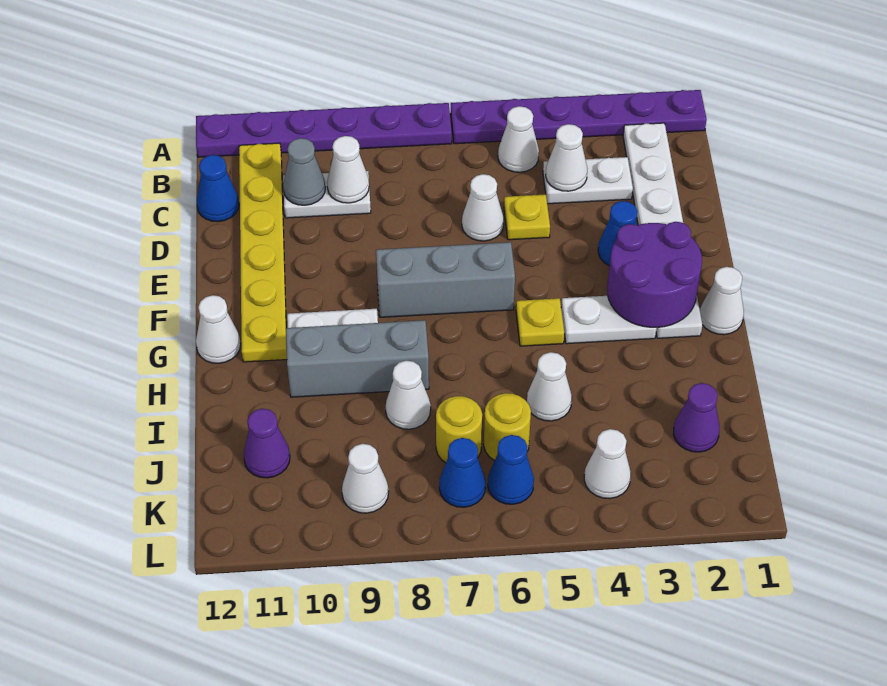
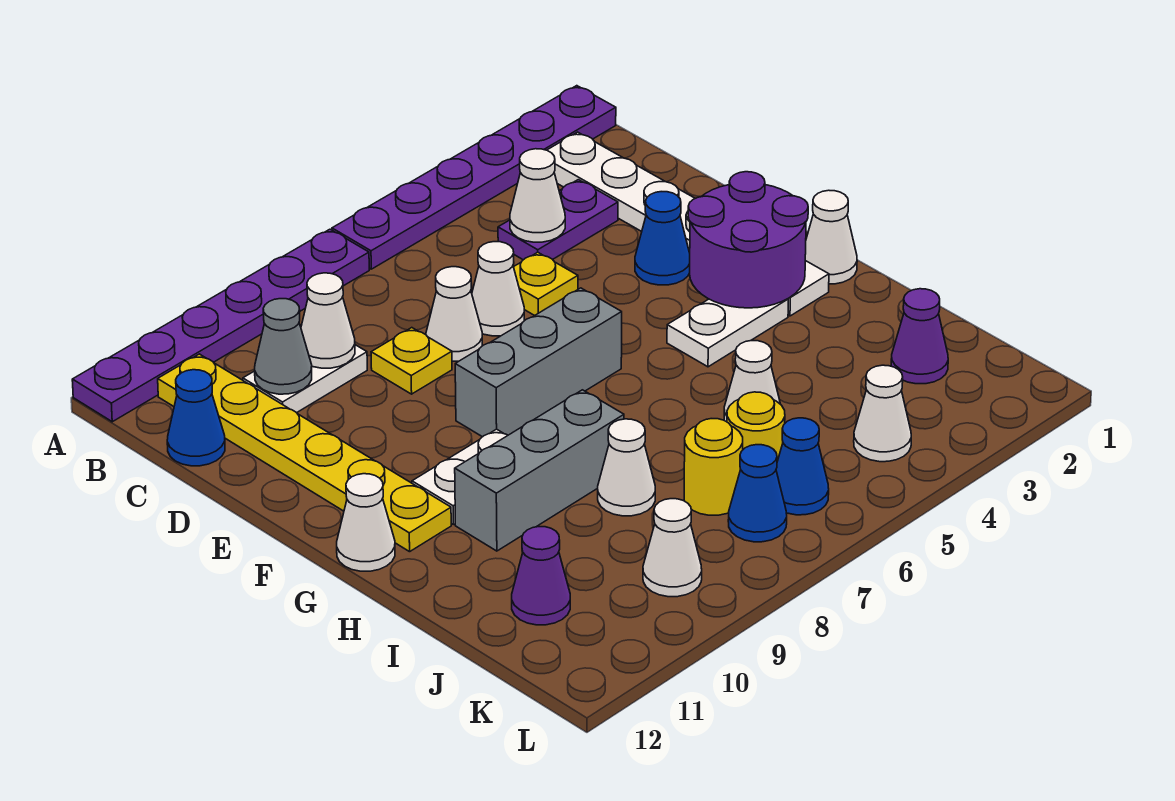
white 1x1 cone [498,106,539,172] -> white 1x1 cone moved to [426,267,482,361]
white 1x2 plate [543,157,633,204] -> purple 1x2 plate [498,180,618,260]
yellow 1x1 plate [516,298,564,346] -> yellow 1x1 plate moved to [371,328,452,394]

